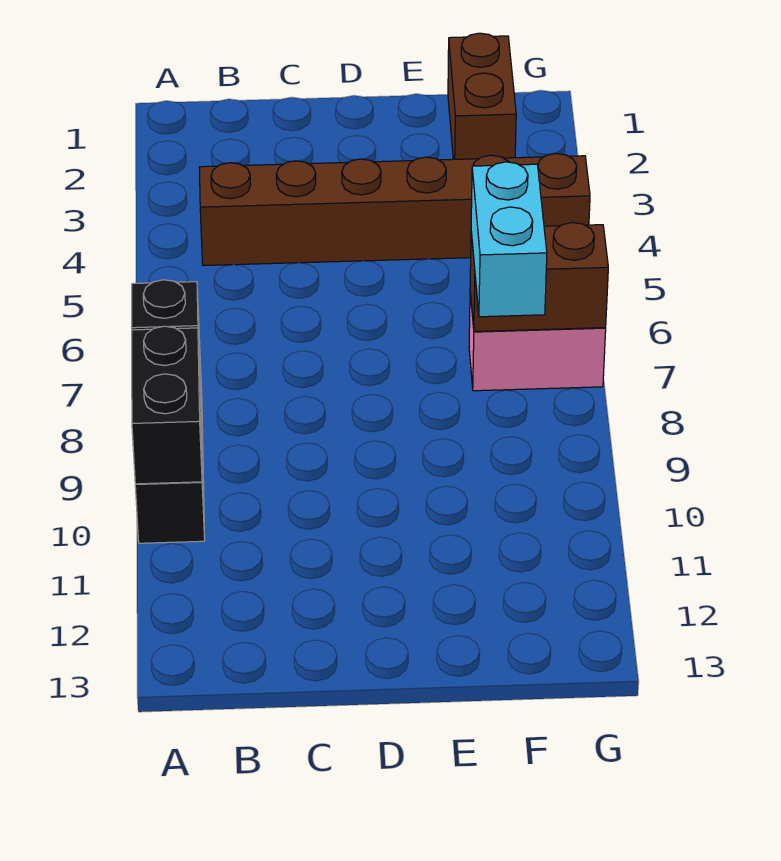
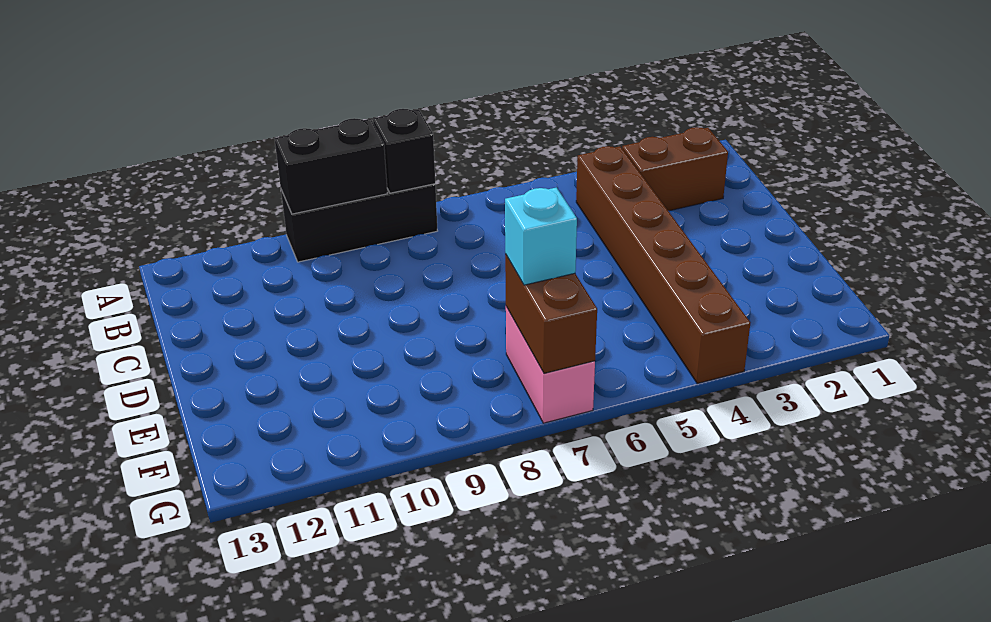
brown 1x2 brick [448,33,516,159] -> brown 1x2 brick moved to [622,127,728,211]
cyan 1x2 brick [471,162,547,317] -> cyan 1x1 brick [505,188,577,285]

